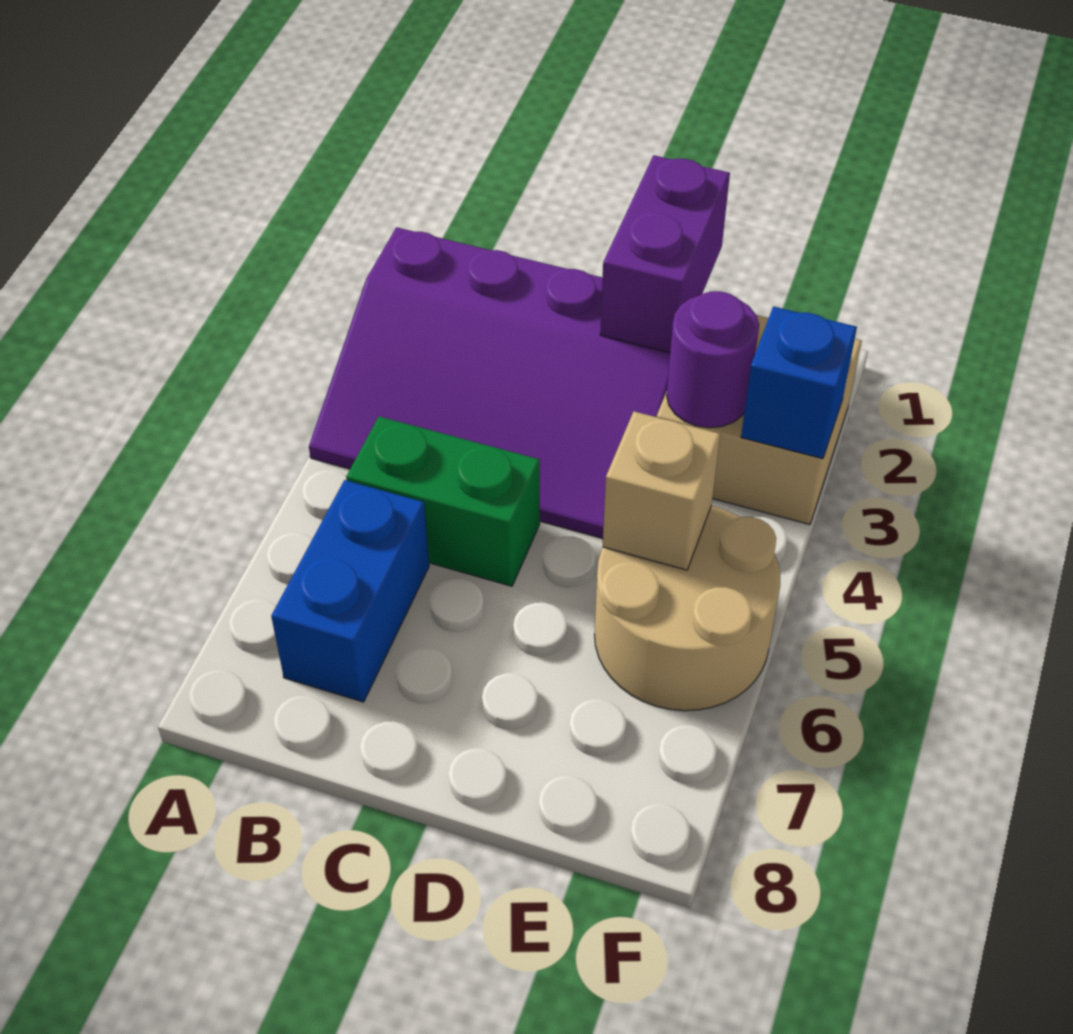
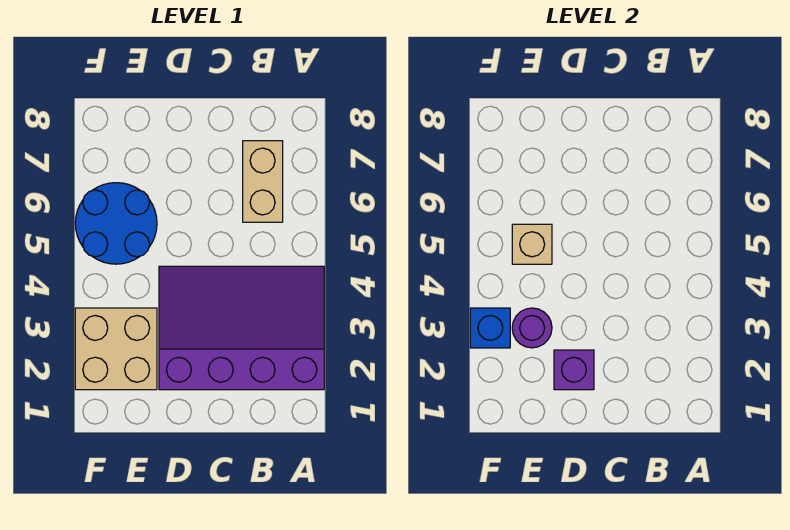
green 1x2 brick [346,416,540,586] -> none
blue 1x2 brick [271,480,429,702] -> tan 1x2 brick [243,141,283,222]
purple 1x2 brick [600,155,730,353] -> purple 1x1 brick [554,350,594,390]
tan 2x2 round brick [594,505,780,711] -> blue 2x2 round brick [75,183,157,264]

